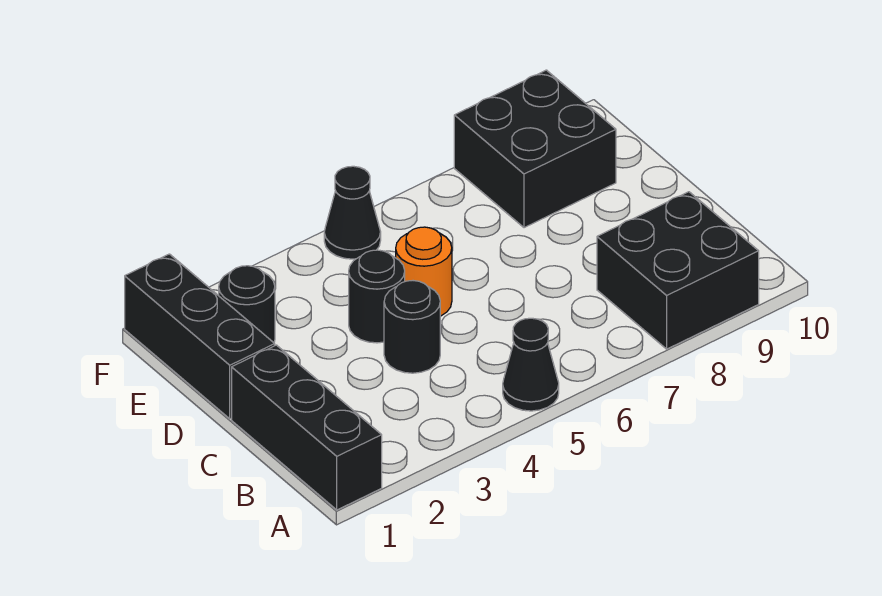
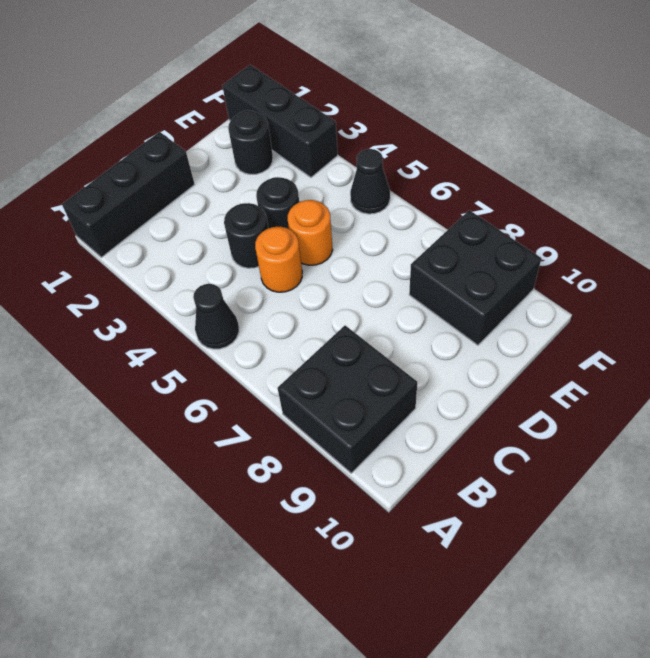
none -> orange 1x1 round brick [255,227,302,292]
black 1x3 brick [125,254,275,419] -> black 1x3 brick turned to [222,65,338,177]

